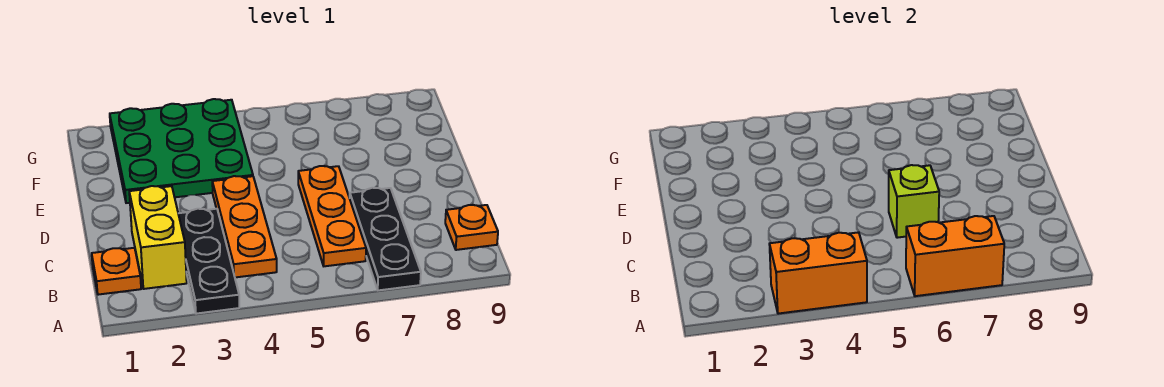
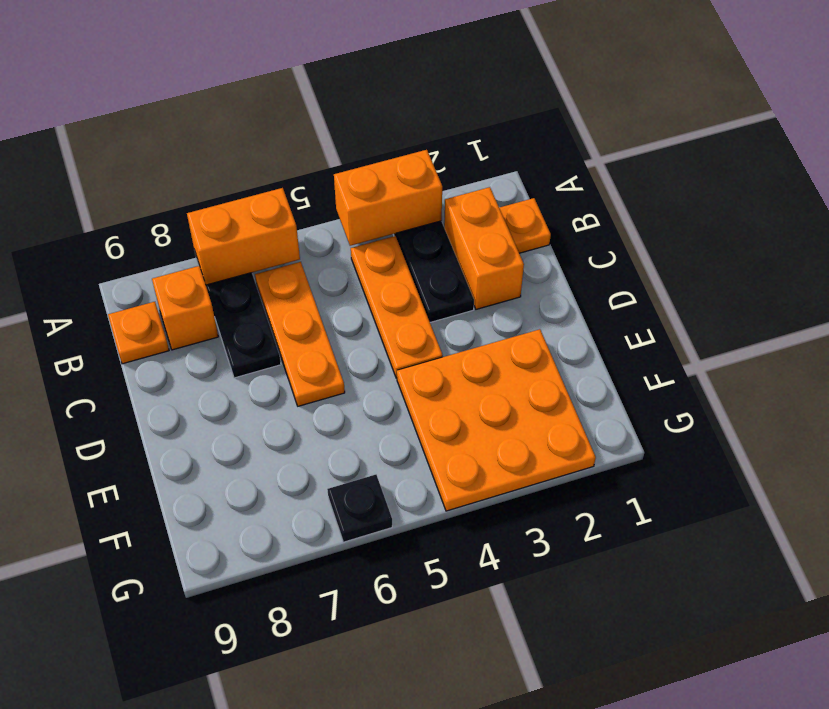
yellow 1x2 brick [129,186,187,289] -> orange 1x2 brick [444,187,524,309]
none -> orange 1x1 brick [152,266,218,350]
lime 1x1 brick [889,165,939,238] -> none
green 3x3 plate [110,99,253,203] -> orange 3x3 plate [397,329,596,511]
none -> black 1x1 plate [327,475,392,542]

